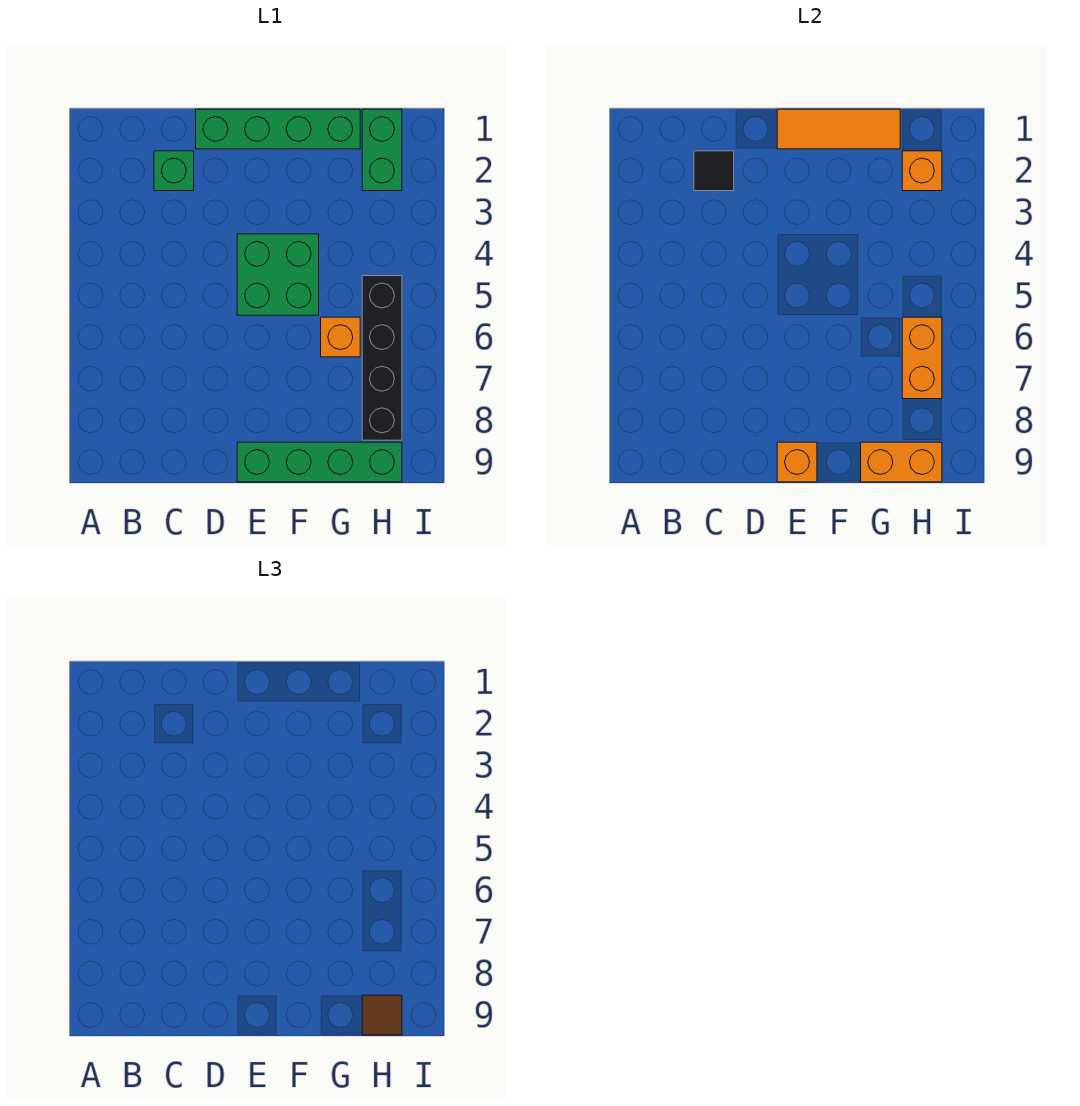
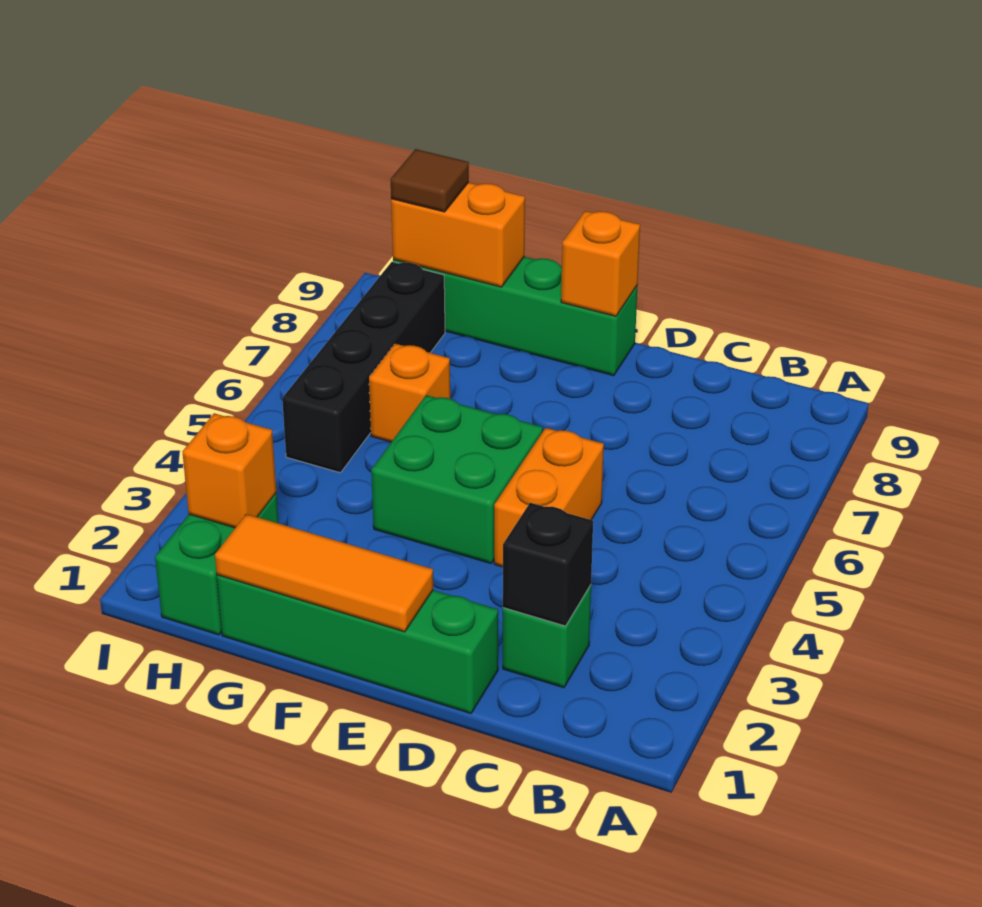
black 1x1 tile [694,151,734,191] -> black 1x1 brick [503,503,593,626]
orange 1x2 brick [902,317,942,399] -> orange 1x2 brick moved to [494,428,604,567]

